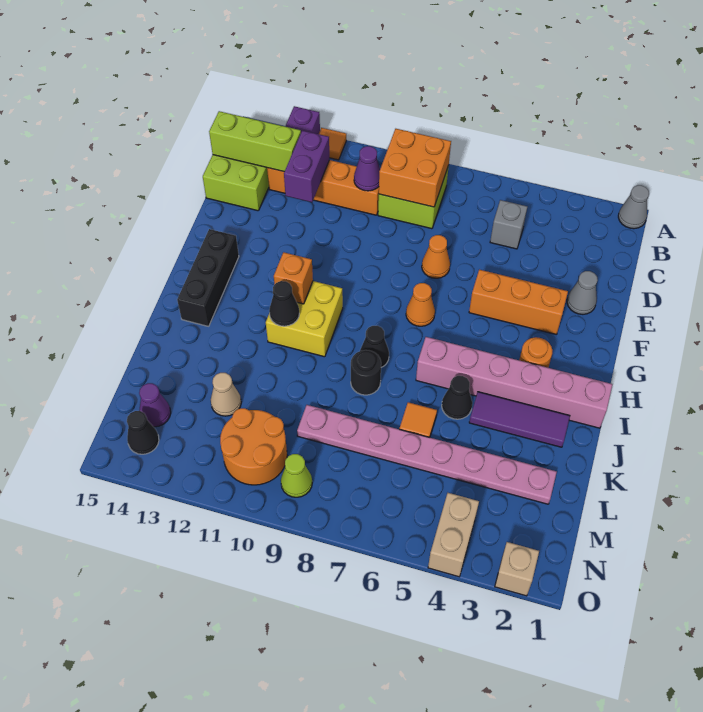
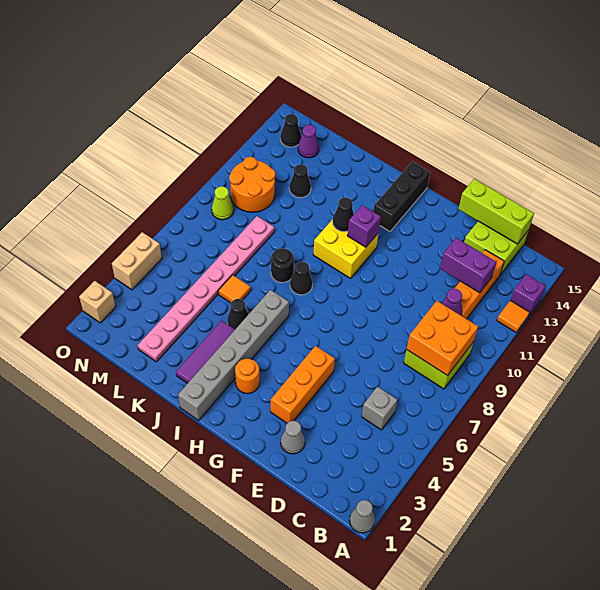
lime 1x3 brick [209,111,301,172] -> lime 1x3 brick turned to [458,179,534,244]
orange 1x1 cone [422,235,450,278] -> none
orange 1x1 cone [406,283,435,326] -> none
black 1x3 brick [177,229,239,326] -> black 1x3 brick turned to [373,161,430,231]
orange 1x1 brick [274,252,313,304] -> purple 1x1 brick [347,205,381,247]
pink 1x6 brick [416,337,613,428] -> grey 1x6 brick [178,290,289,420]
tan 1x1 cone [211,373,241,416] -> black 1x1 cone [289,164,311,198]
tan 1x2 brick [428,493,479,577] -> tan 1x2 brick turned to [112,232,162,290]

